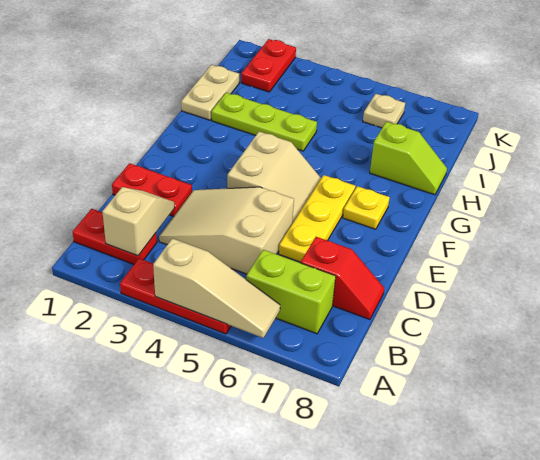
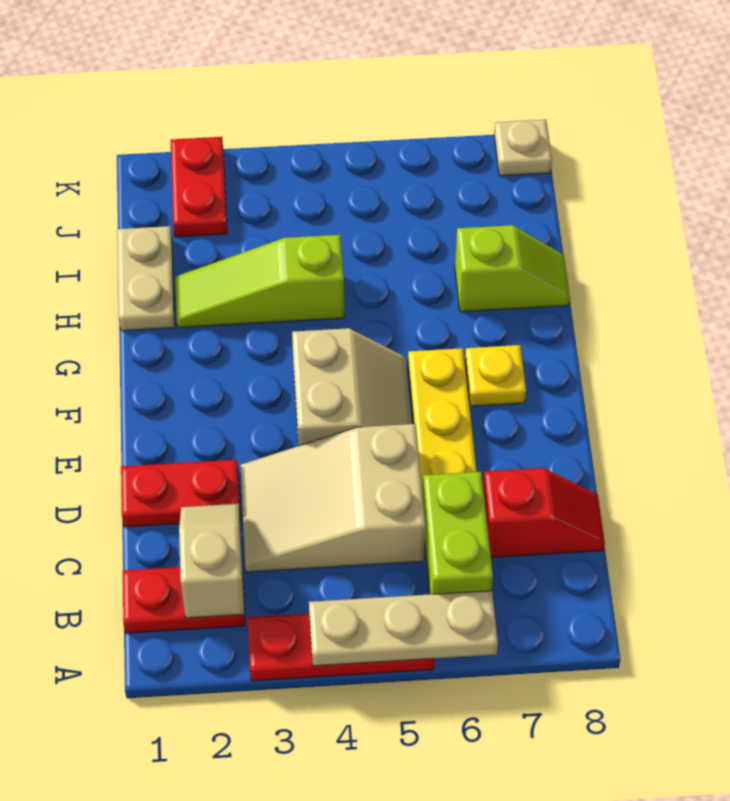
tan 1x3 slope [153,238,280,338] -> tan 1x3 plate [309,591,498,666]
lime 1x2 brick [246,250,336,334] -> lime 1x2 brick turned to [423,472,493,594]
lime 1x3 plate [212,93,317,151] -> lime 1x3 slope [175,235,344,327]
tan 1x1 plate [363,94,405,128] -> tan 1x1 plate moved to [494,120,552,176]

